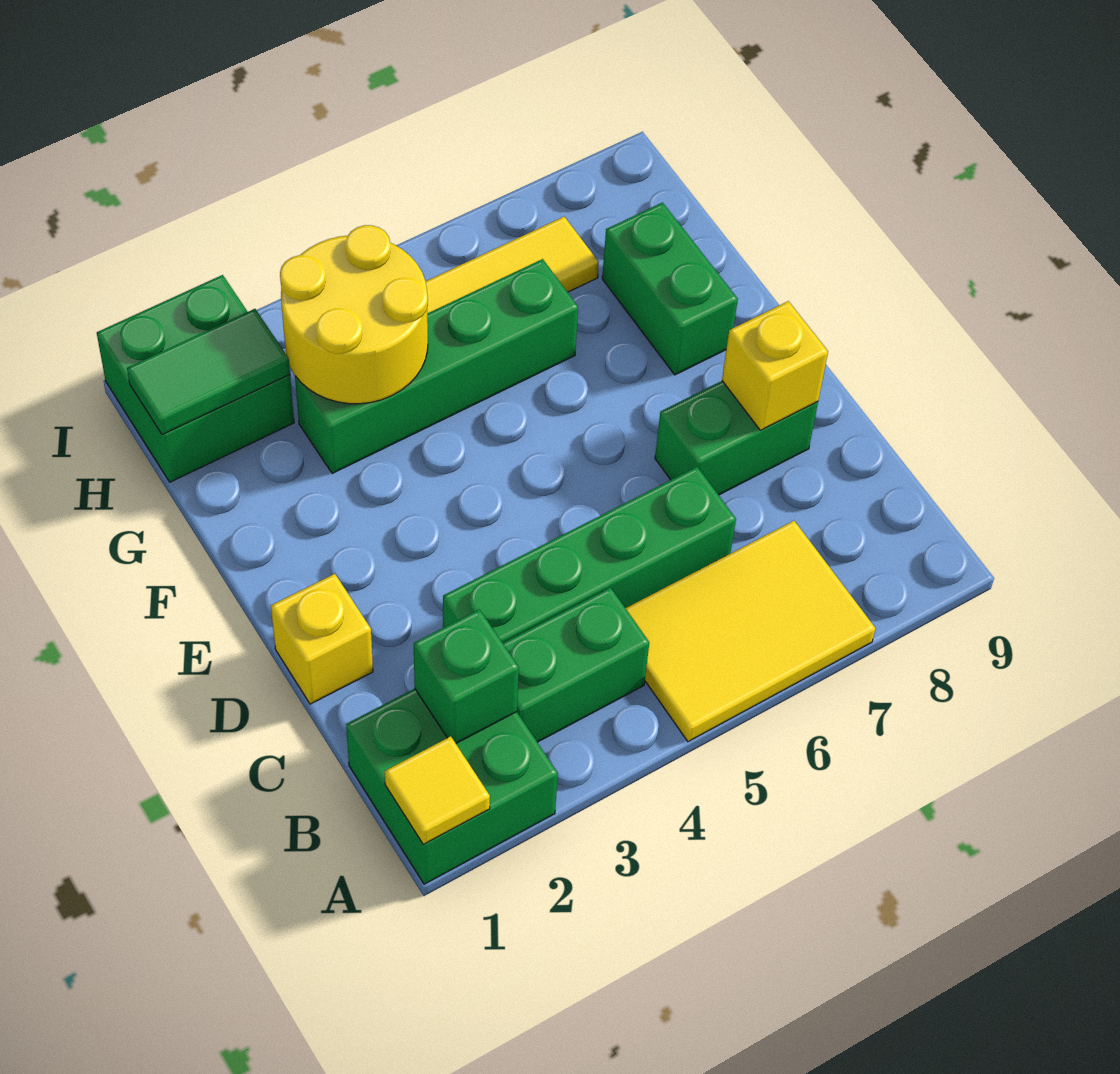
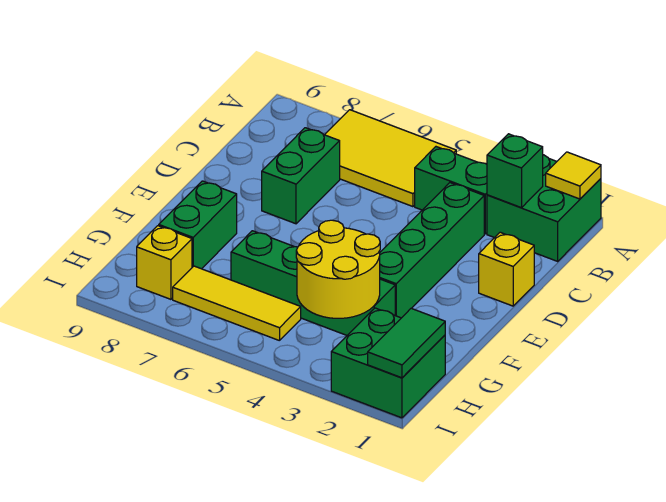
green 1x4 brick [443,467,736,643] -> green 1x4 brick turned to [380,183,484,318]
green 1x2 brick [655,381,818,495] -> green 1x2 brick turned to [262,128,340,224]
yellow 1x1 brick [722,301,828,430] -> yellow 1x1 brick moved to [137,226,192,299]
green 1x2 tile [127,309,290,435] -> green 1x2 tile turned to [368,308,445,378]

